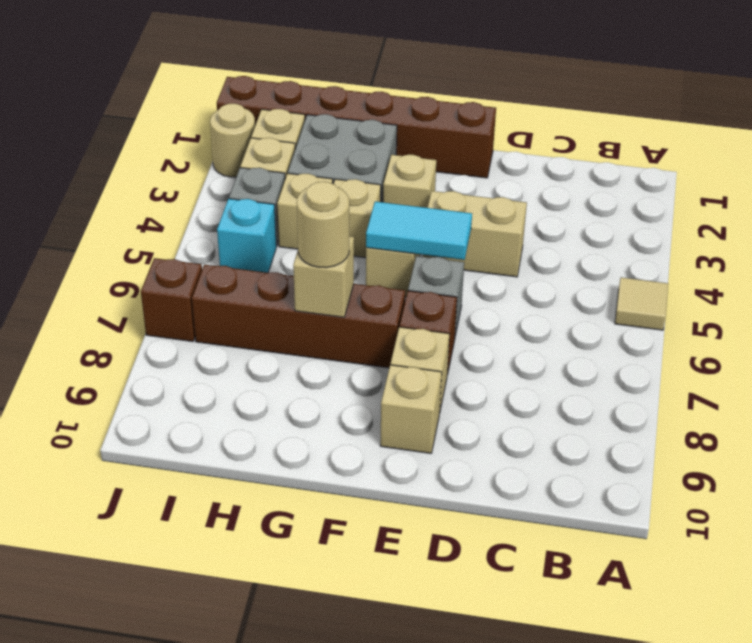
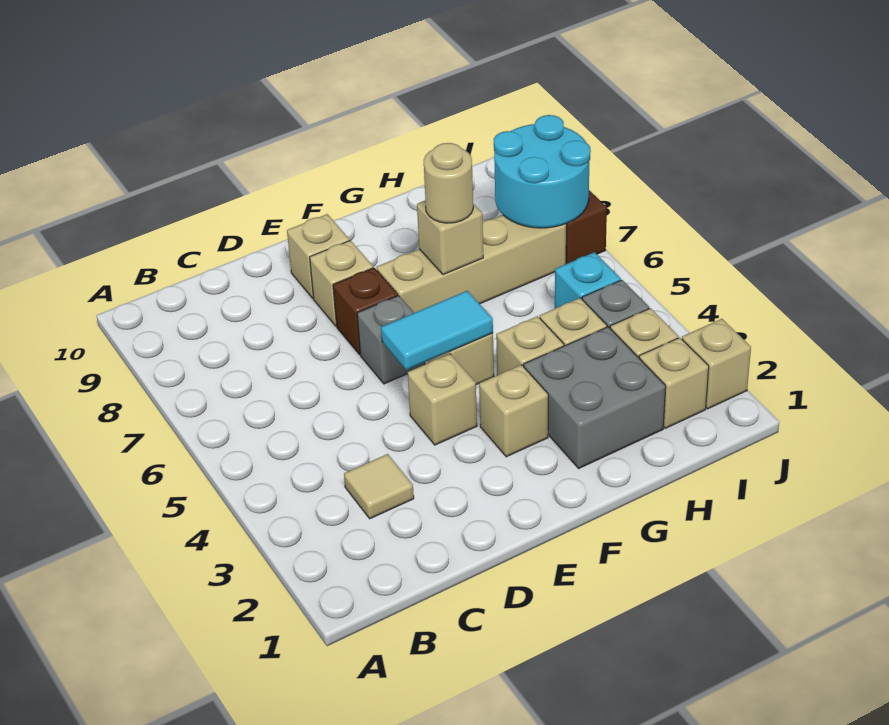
tan 1x1 tile [615,277,668,330] -> tan 1x1 tile moved to [344,454,414,519]
tan 1x2 brick [423,191,527,277] -> tan 1x1 brick [408,354,477,445]
brown 1x6 brick [217,76,496,178] -> none
brown 1x4 brick [192,265,405,368] -> tan 1x4 brick [377,215,566,313]
none -> cyan 2x2 round brick [494,115,591,228]
tan 1x1 round brick [210,104,255,177] -> tan 1x1 brick [682,319,751,409]

